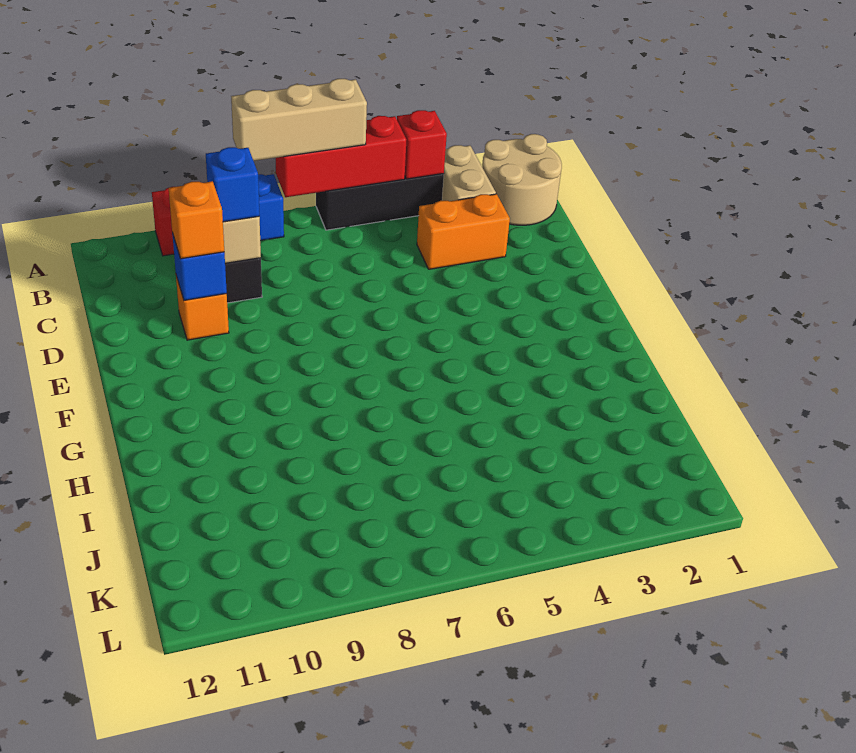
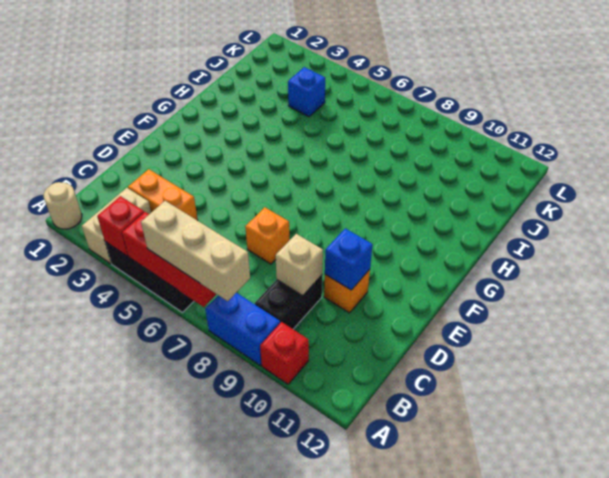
tan 2x2 round brick [482,134,562,225] -> tan 1x1 round brick [44,182,82,229]
blue 1x1 brick [206,147,260,222] -> blue 1x1 brick moved to [288,67,325,117]
orange 1x1 brick [169,181,224,259] -> orange 1x1 brick moved to [245,207,290,264]

